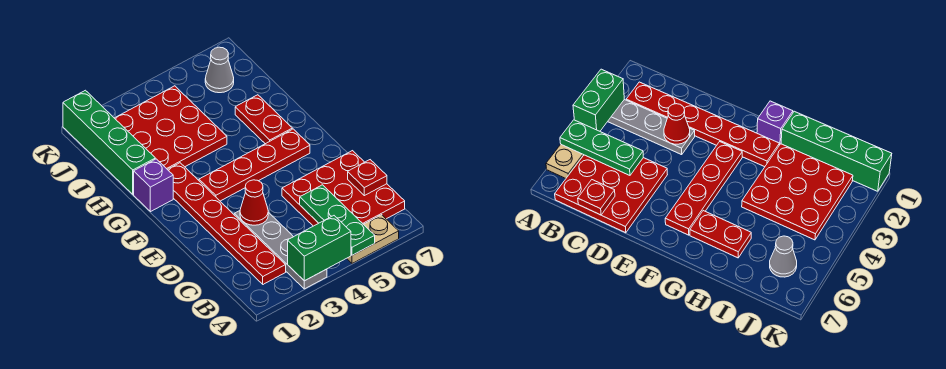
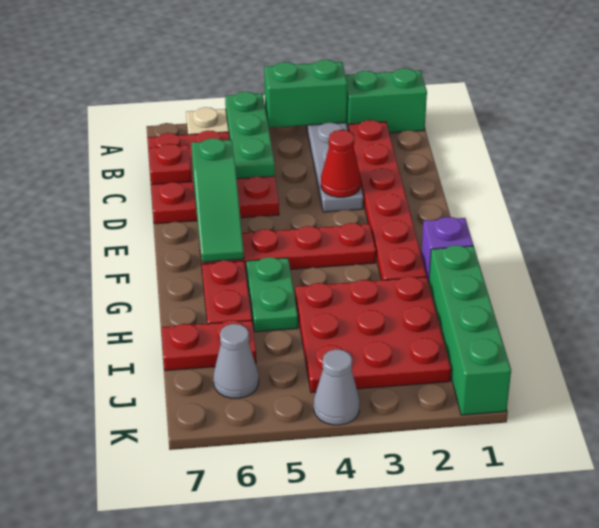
none -> green 1x2 brick [346,68,427,133]
none -> green 1x3 slope [191,138,244,262]
none -> green 1x2 plate [246,257,298,332]
none -> red 1x2 plate [162,320,256,371]
none -> grey 1x1 cone [314,349,360,425]

